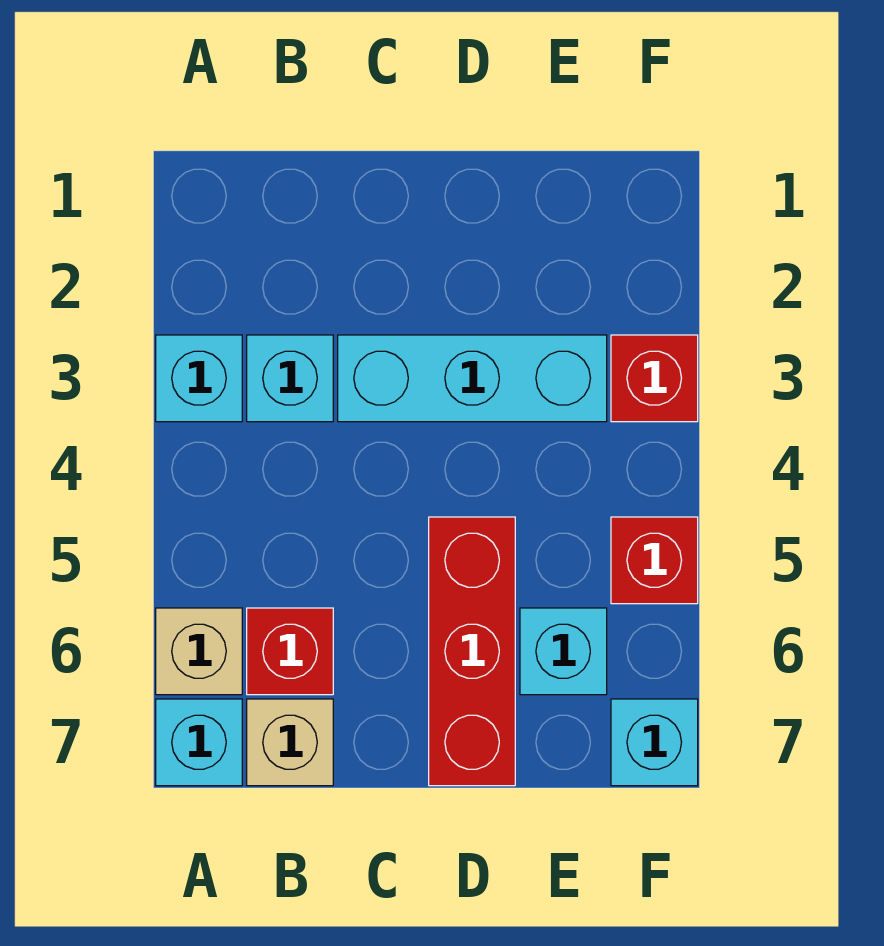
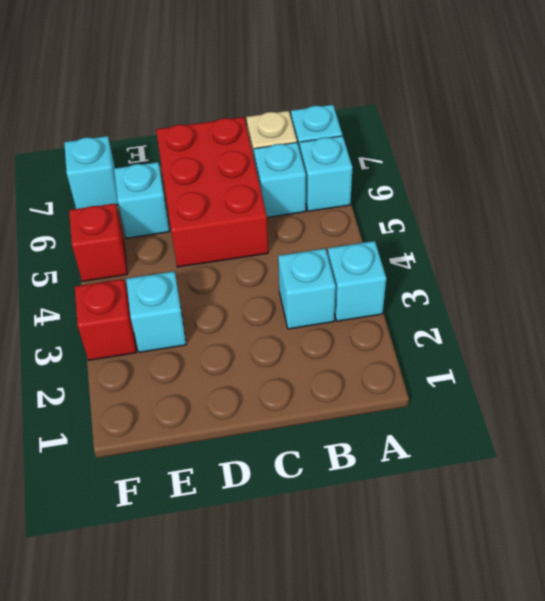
tan 1x1 brick [156,608,242,695] -> cyan 1x1 brick [300,136,353,211]
red 1x1 brick [247,608,333,695] -> cyan 1x1 brick [254,142,306,217]
cyan 1x3 brick [338,335,607,422] -> cyan 1x1 brick [126,271,186,352]
red 1x3 brick [429,517,515,786] -> red 2x3 brick [156,117,268,267]

